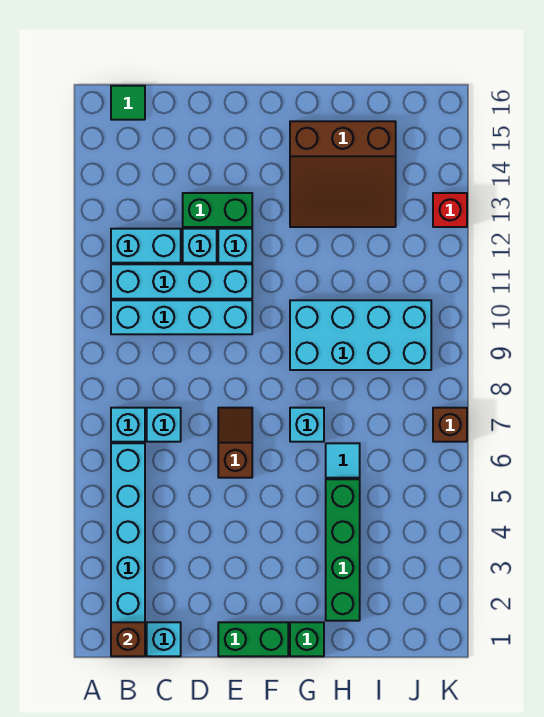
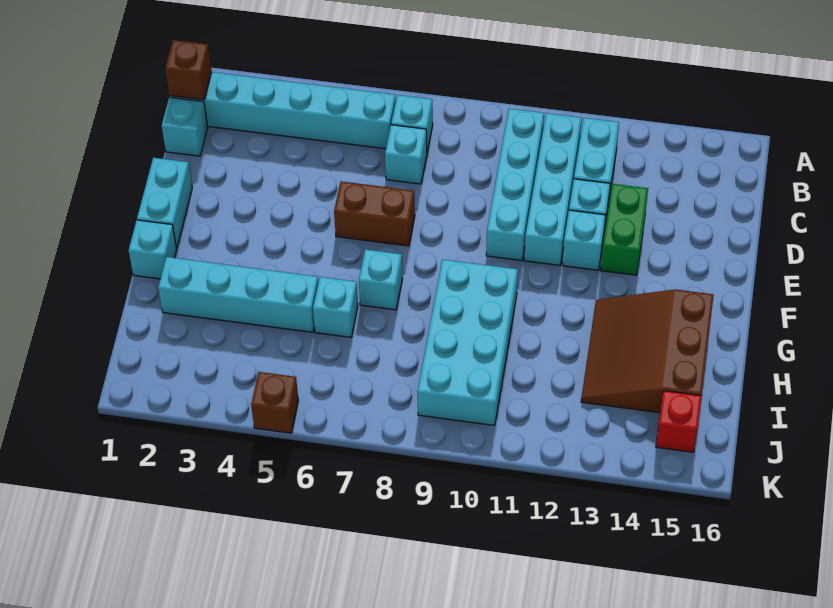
green 1x1 tile [111,86,145,120] -> none
green 1x2 brick [218,622,288,656] -> cyan 1x2 brick [137,158,192,248]
brown 1x2 slope [218,408,252,478] -> brown 1x2 brick [334,181,415,246]
green 1x1 brick [290,622,324,656] -> cyan 1x1 brick [129,220,177,279]
green 1x4 brick [326,479,360,621] -> cyan 1x4 brick [158,257,318,332]
cyan 1x1 tile [326,443,360,478] -> cyan 1x1 brick [313,277,358,337]
brown 1x1 brick [433,408,467,442] -> brown 1x1 brick moved to [251,372,299,433]
red 1x1 brick [433,193,467,227] -> red 1x1 brick moved to [656,391,702,452]

